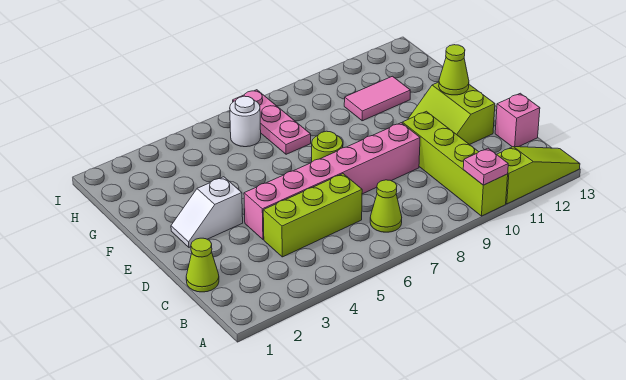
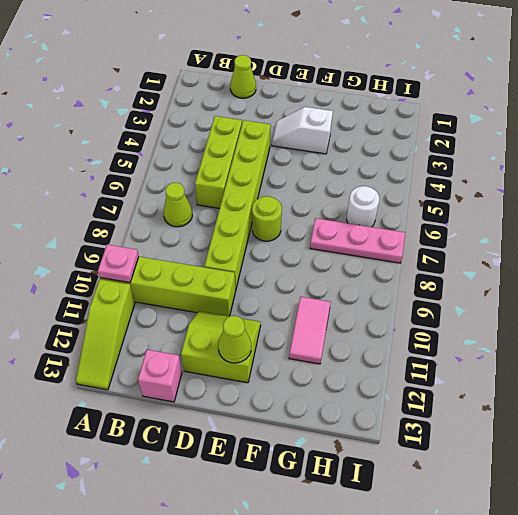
pink 1x6 brick [244,123,420,240] -> lime 1x6 brick [204,120,271,290]
white 1x2 slope [171,177,243,247] -> white 1x2 slope turned to [272,107,333,154]

